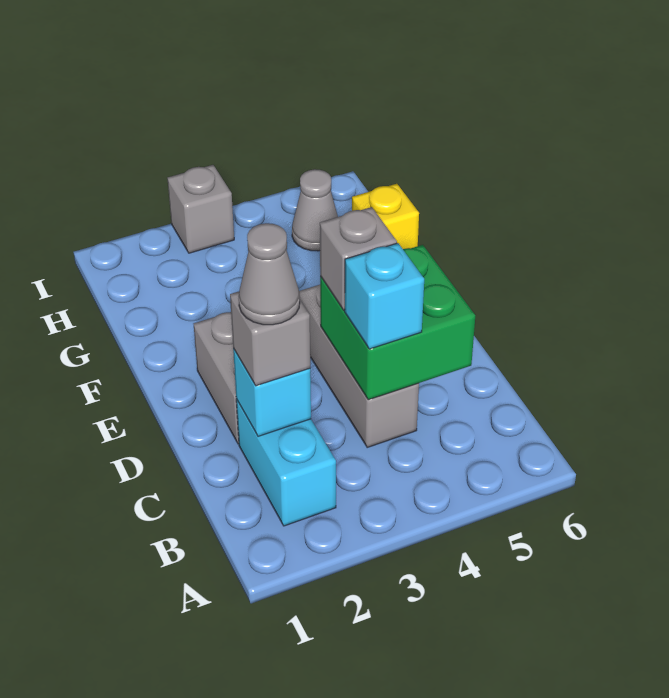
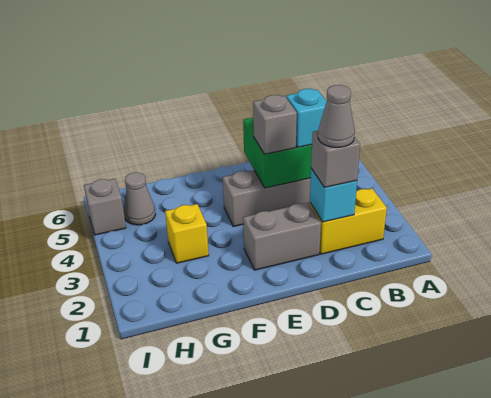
cyan 1x2 brick [236,399,336,526] -> yellow 1x2 brick [310,188,387,254]
yellow 1x1 brick [352,184,419,249] -> yellow 1x1 brick moved to [165,204,209,263]
grey 1x1 brick [167,165,234,253] -> grey 1x1 brick moved to [84,179,126,235]

